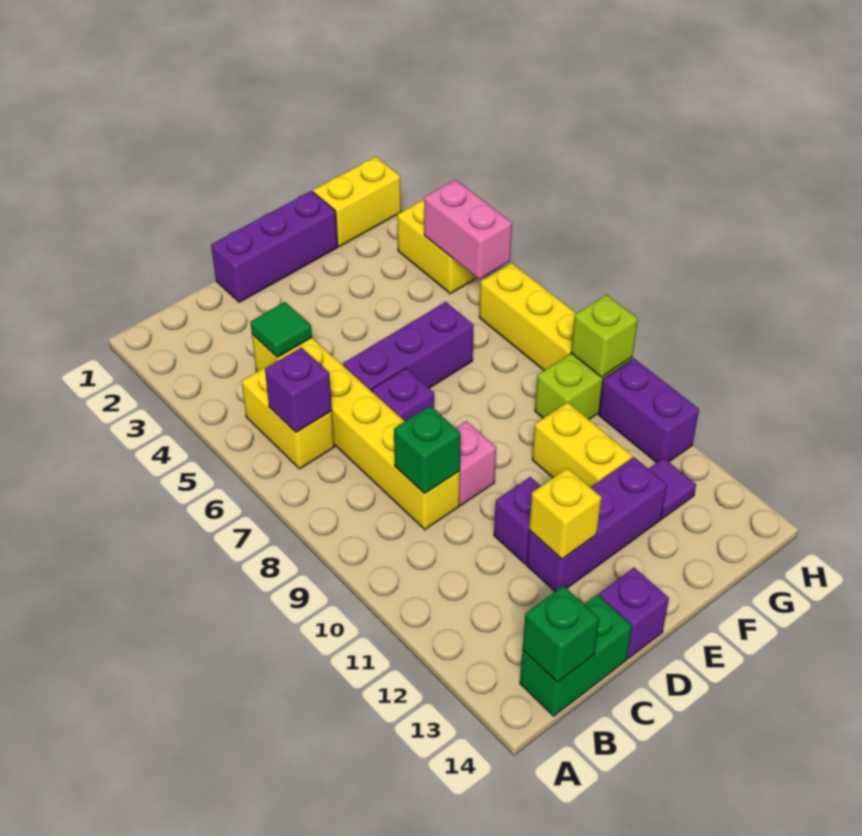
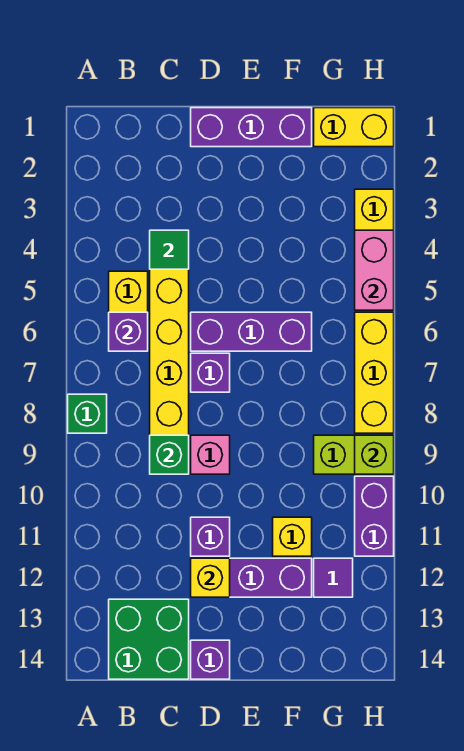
green 1x2 brick [520,595,632,716] -> green 2x2 brick [109,599,189,679]
green 1x1 brick [523,586,599,682] -> green 1x1 brick moved to [68,394,107,433]
yellow 1x2 brick [532,402,632,487] -> yellow 1x1 brick [273,517,312,556]

